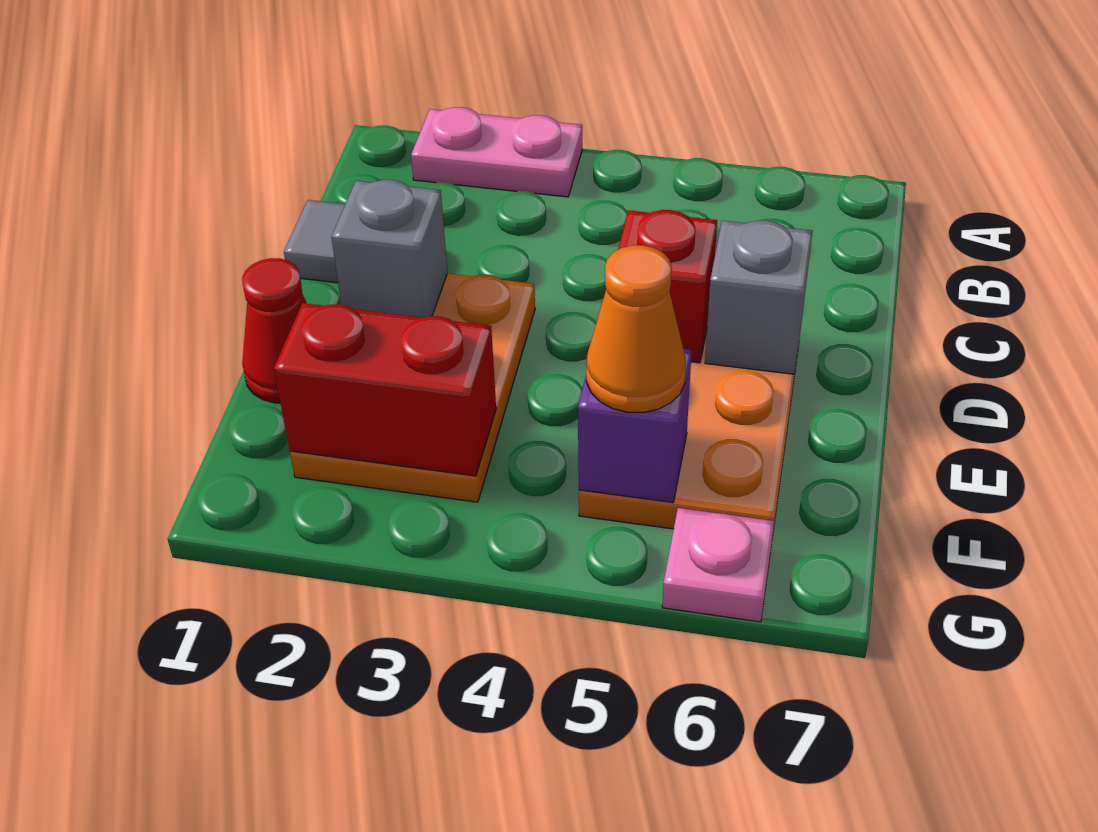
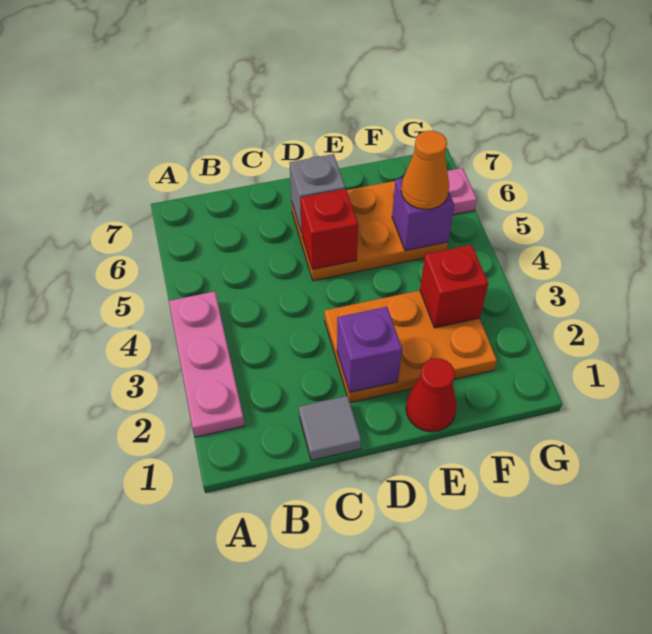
pink 1x2 plate [411,107,582,197] -> pink 1x3 plate [169,292,245,437]
grey 1x1 brick [331,180,448,318] -> purple 1x1 brick [337,307,402,393]
red 1x2 brick [274,303,496,476] -> red 1x1 brick [420,245,489,328]

